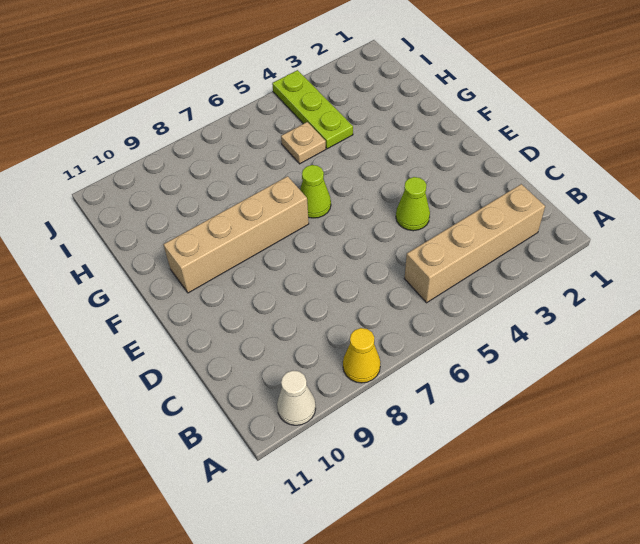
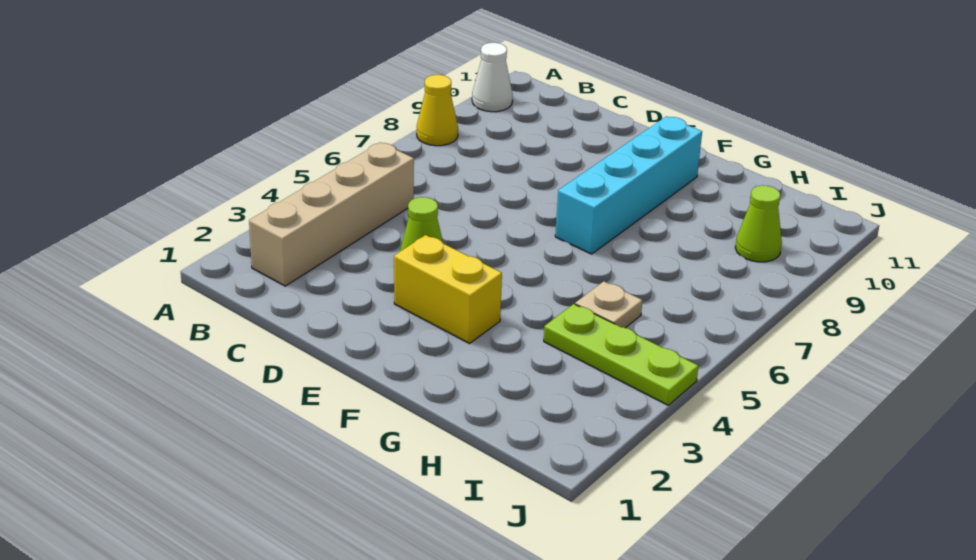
none -> yellow 1x2 brick [394,235,502,344]
lime 1x1 cone [300,165,331,218] -> lime 1x1 cone moved to [735,185,782,262]
tan 1x4 brick [163,176,309,293] -> cyan 1x4 brick [555,116,702,254]

